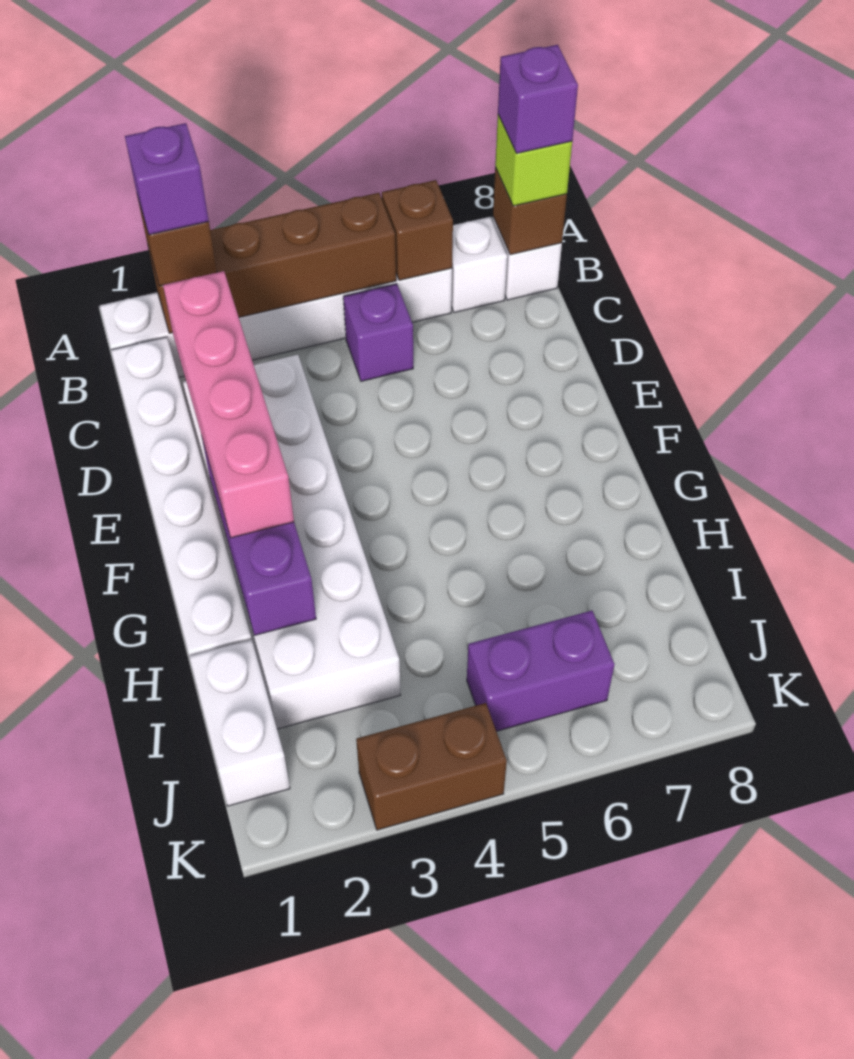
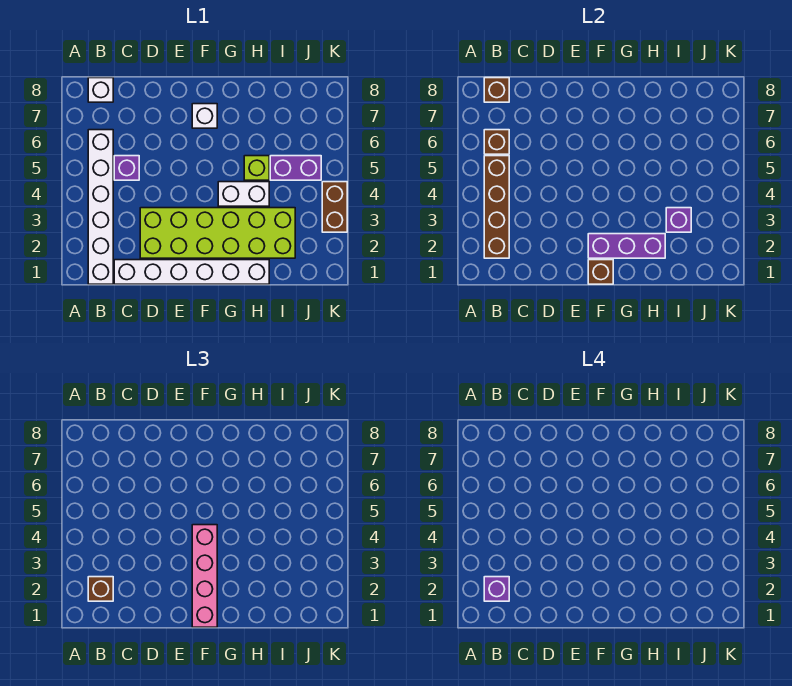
white 1x1 brick [451,217,507,313] -> white 1x1 brick moved to [192,104,217,128]
lime 1x1 brick [495,115,572,206] -> lime 1x1 brick moved to [244,156,269,180]
purple 1x1 brick [498,45,578,153] -> purple 1x1 brick moved to [666,208,691,232]
white 2x6 brick [183,355,401,729] -> lime 2x6 brick [140,208,295,258]
pink 1x4 brick [163,271,294,538] -> pink 1x4 brick turned to [192,525,217,627]
none -> brown 1x1 brick [588,260,613,284]
white 1x2 brick [189,640,290,806] -> white 1x2 brick moved to [218,182,269,206]
purple 1x2 brick [467,611,615,731] -> purple 1x2 brick turned to [270,156,321,180]

